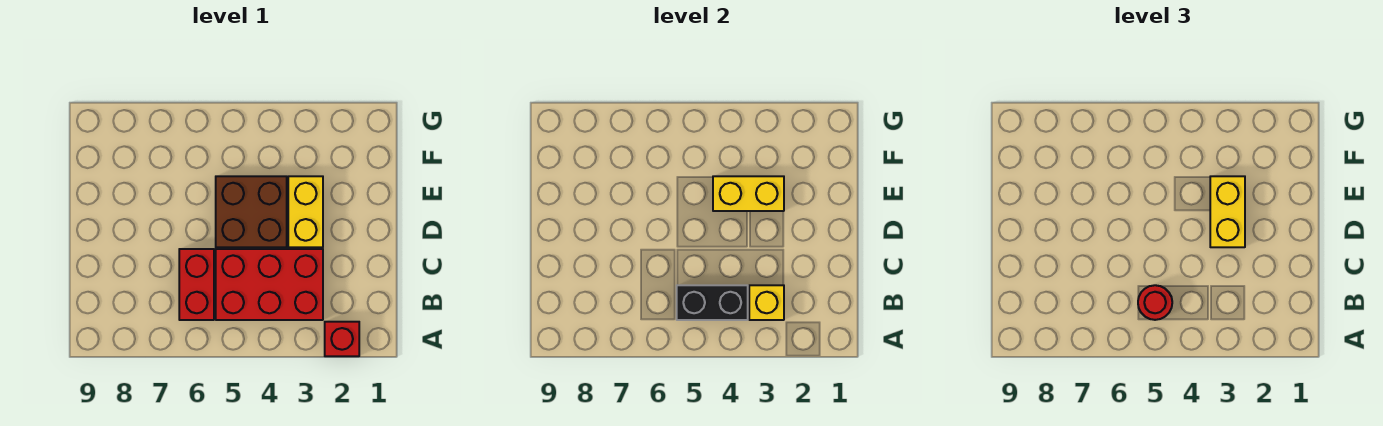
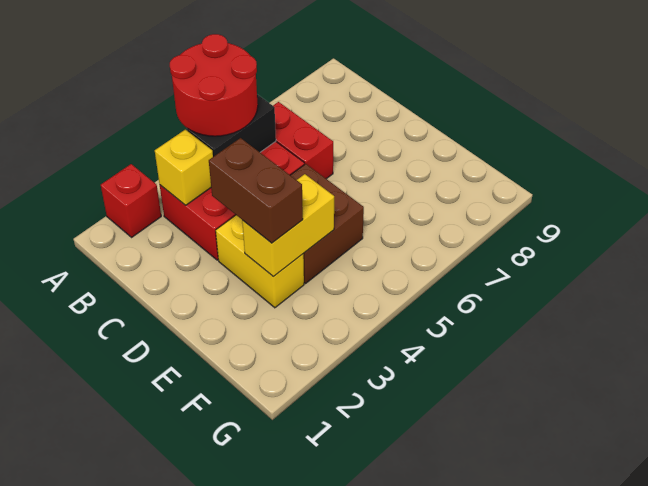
red 1x1 round brick [1138,285,1172,320] -> red 2x2 round brick [170,34,258,136]
yellow 1x2 brick [1210,176,1245,247] -> brown 1x2 brick [209,138,303,243]

